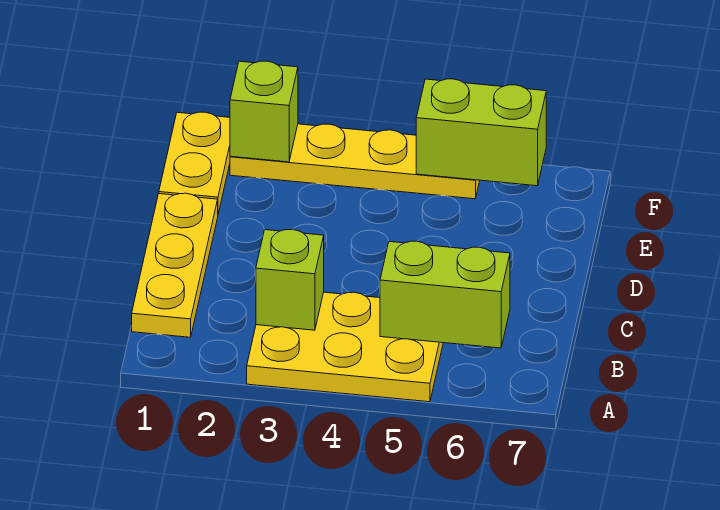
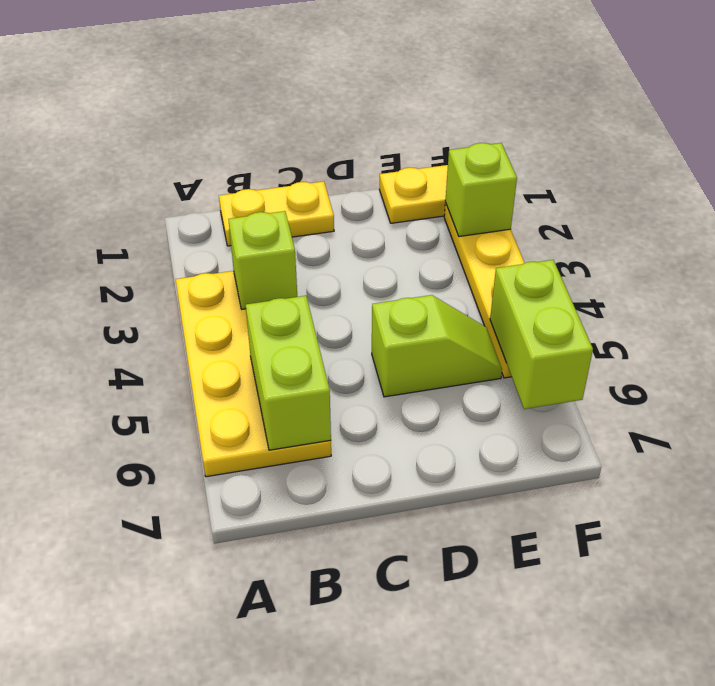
yellow 2x3 plate [247,292,443,402] -> yellow 2x4 plate [176,271,331,477]
yellow 1x3 plate [132,193,218,337] -> yellow 1x2 plate [219,181,334,246]
none -> lime 1x2 slope [372,295,502,397]

